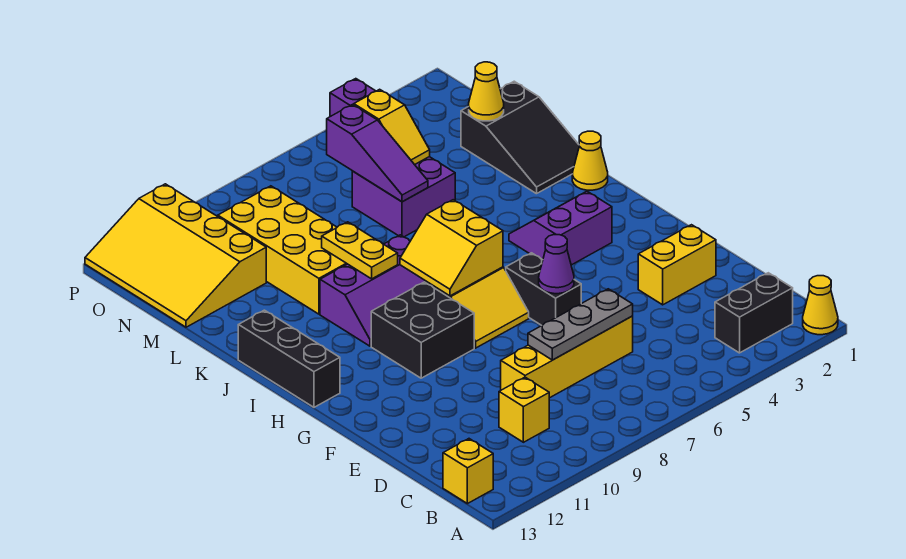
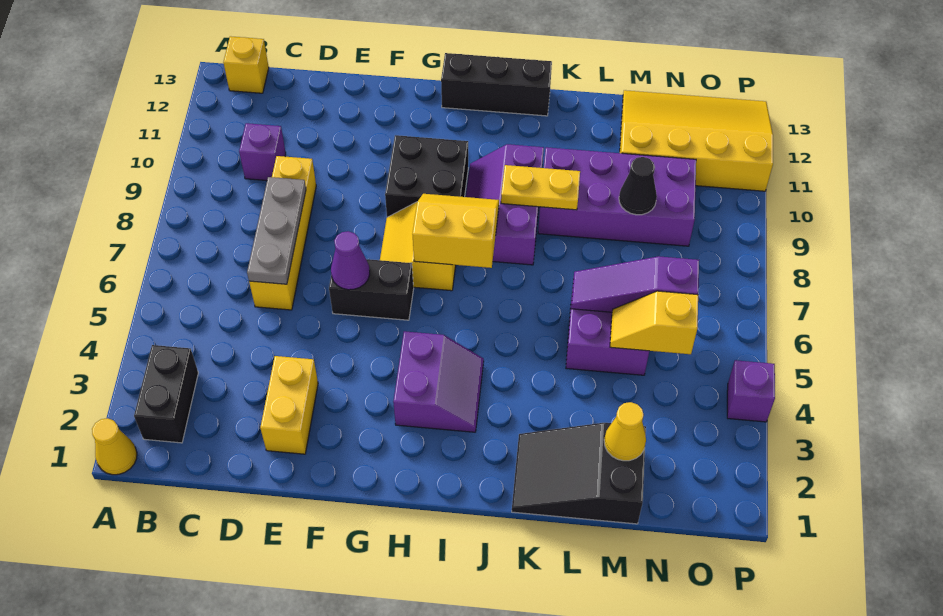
yellow 1x1 brick [499,377,549,442] -> purple 1x1 brick [239,123,286,181]
yellow 1x1 cone [572,131,608,190] -> none
yellow 2x4 brick [218,186,347,314] -> purple 2x4 brick [538,147,696,246]
none -> black 1x1 cone [619,157,657,215]

